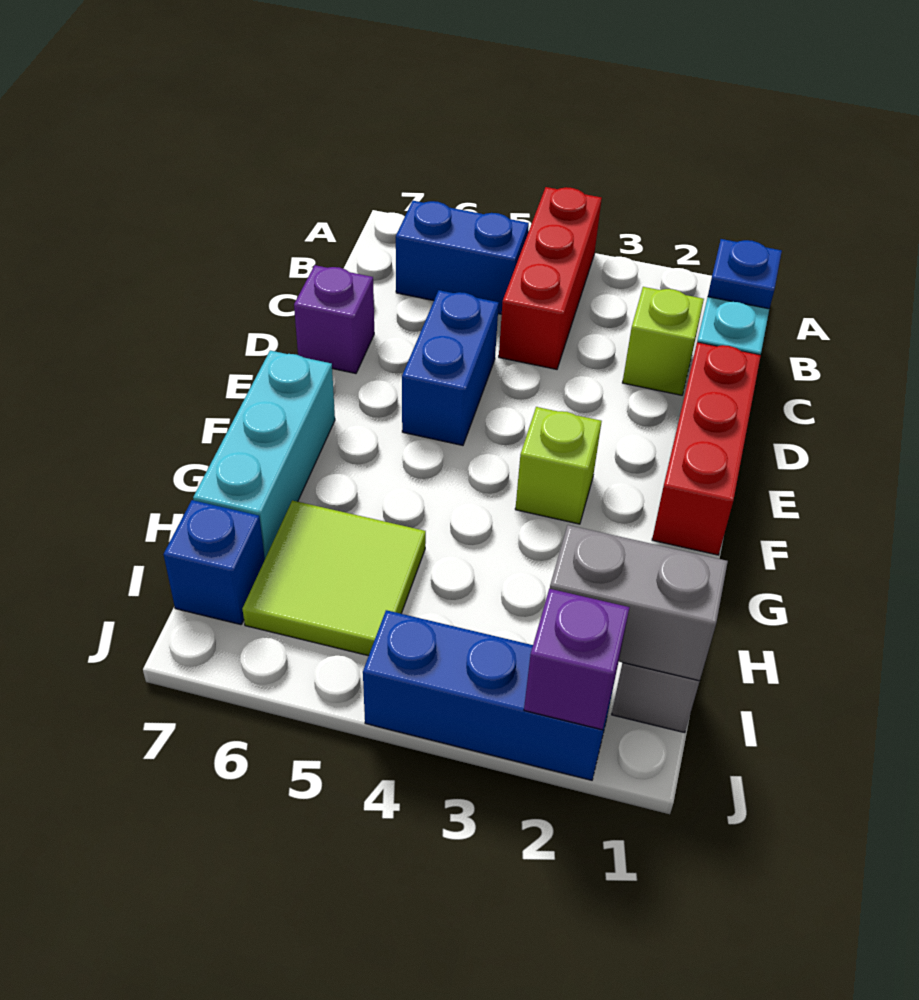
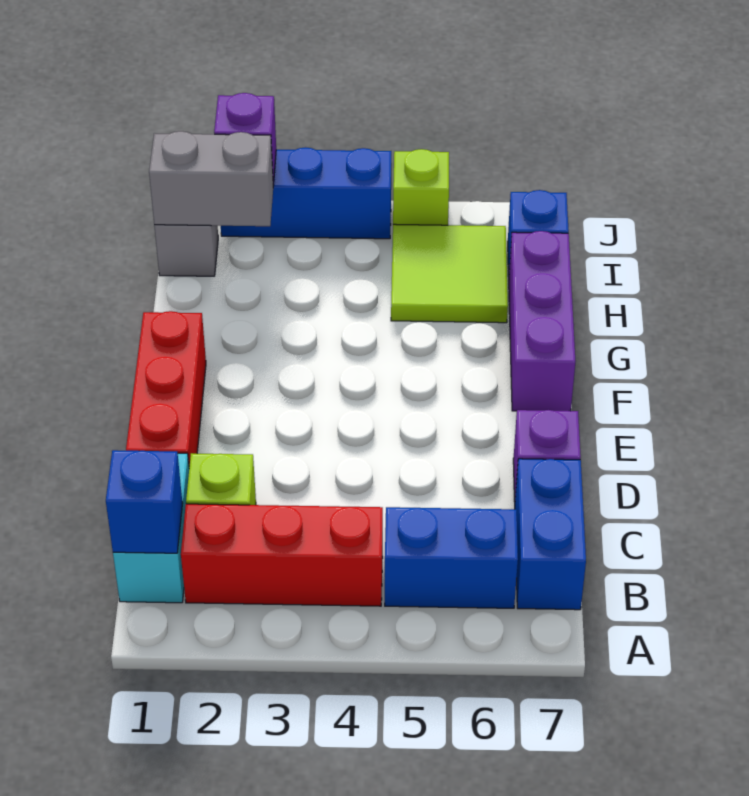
red 1x3 brick [499,187,602,369] -> red 1x3 brick turned to [181,504,383,606]
blue 1x1 plate [708,239,782,309] -> blue 1x1 brick [106,450,183,553]
blue 1x2 brick [402,290,499,445] -> blue 1x2 brick moved to [515,459,586,610]
lime 1x1 brick [515,407,602,524] -> lime 1x1 brick moved to [393,149,449,225]
cyan 1x3 brick [193,350,335,558] -> purple 1x3 brick [509,231,576,411]

